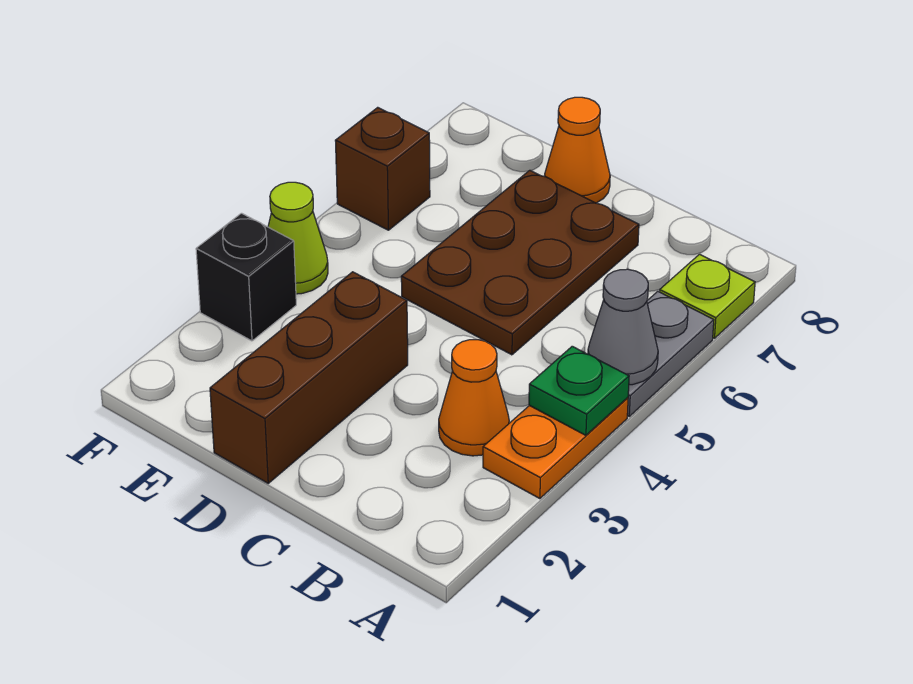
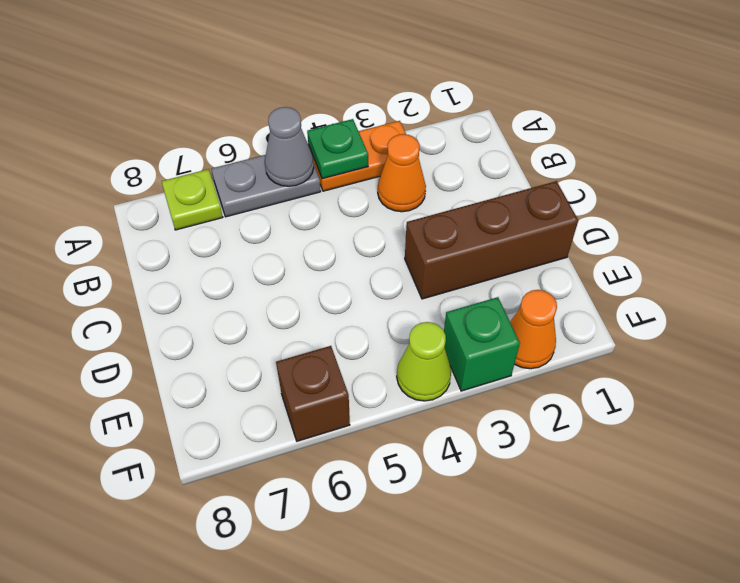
brown 2x3 plate [401,170,639,355] -> none
orange 1x1 cone [545,97,610,203] -> orange 1x1 cone moved to [510,290,557,369]
black 1x1 brick [196,213,296,341] -> green 1x1 brick [444,297,520,391]

